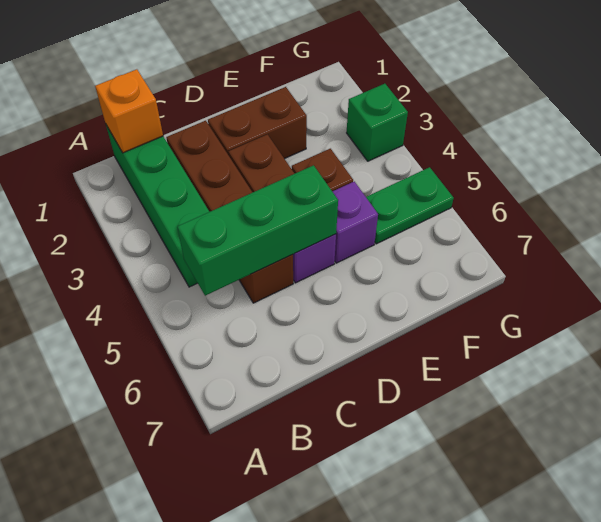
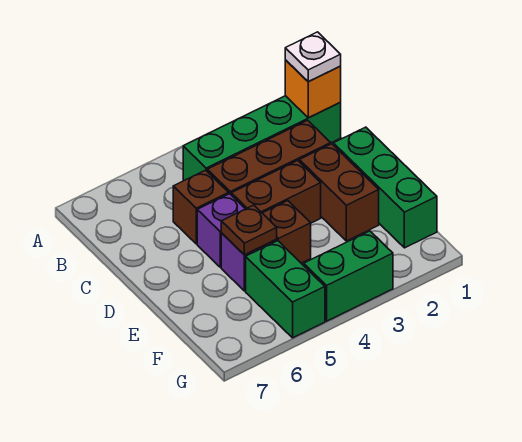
none -> white 1x1 plate [285,32,341,82]
green 1x3 brick [177,165,338,296] -> green 1x3 brick moved to [333,127,437,248]
none -> brown 1x1 plate [221,205,277,255]
green 1x2 plate [366,167,454,244] -> green 1x2 brick [246,241,325,338]
green 1x1 brick [347,84,408,161] -> green 1x2 brick [304,231,393,321]

